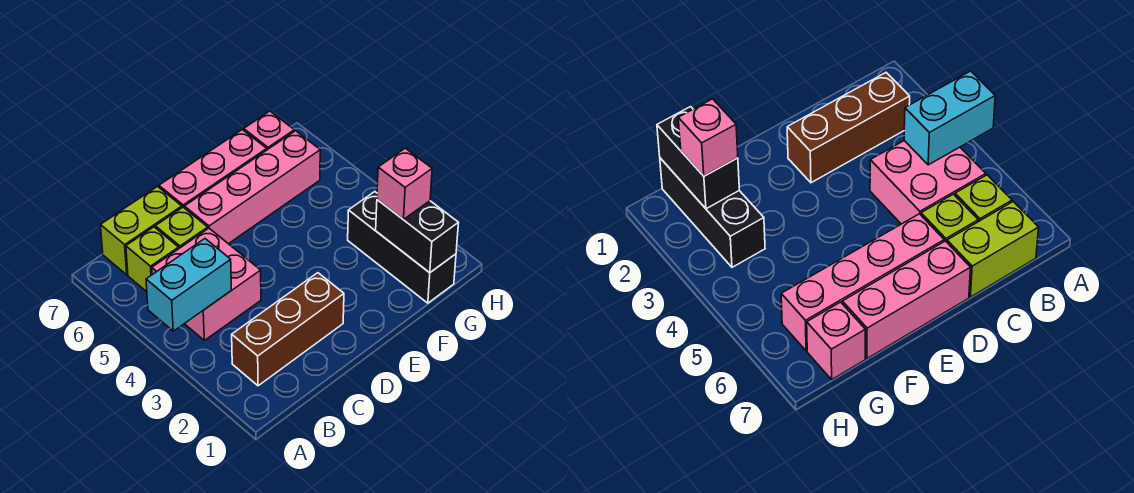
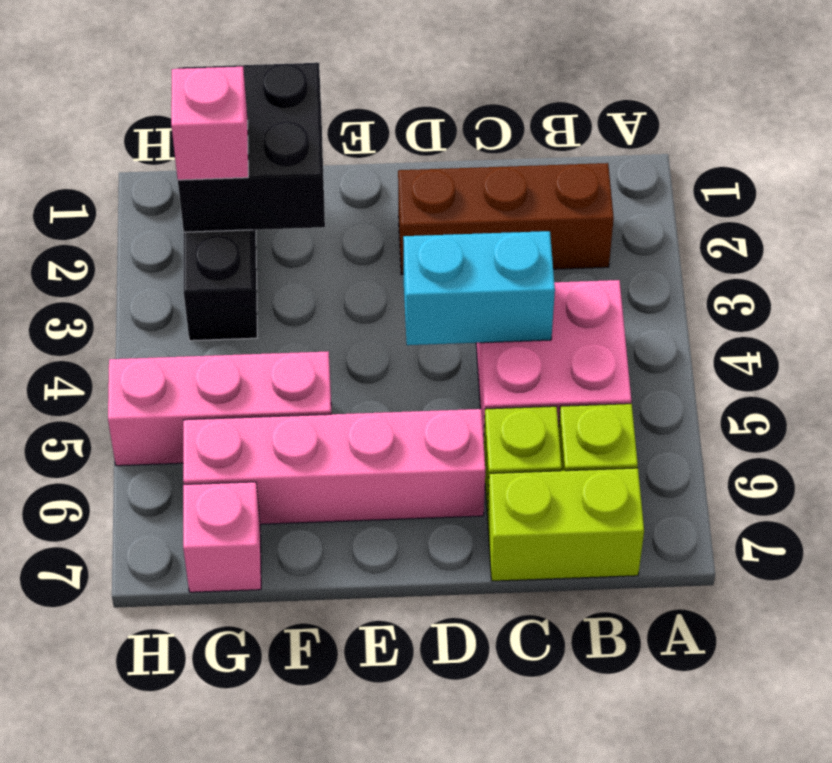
cyan 1x2 brick [146,239,231,331] -> cyan 1x2 brick moved to [403,231,555,345]
pink 1x3 brick [159,130,267,208] -> pink 1x3 brick moved to [108,351,331,466]
black 1x2 brick [376,200,458,273] -> black 2x2 brick [178,63,325,232]

